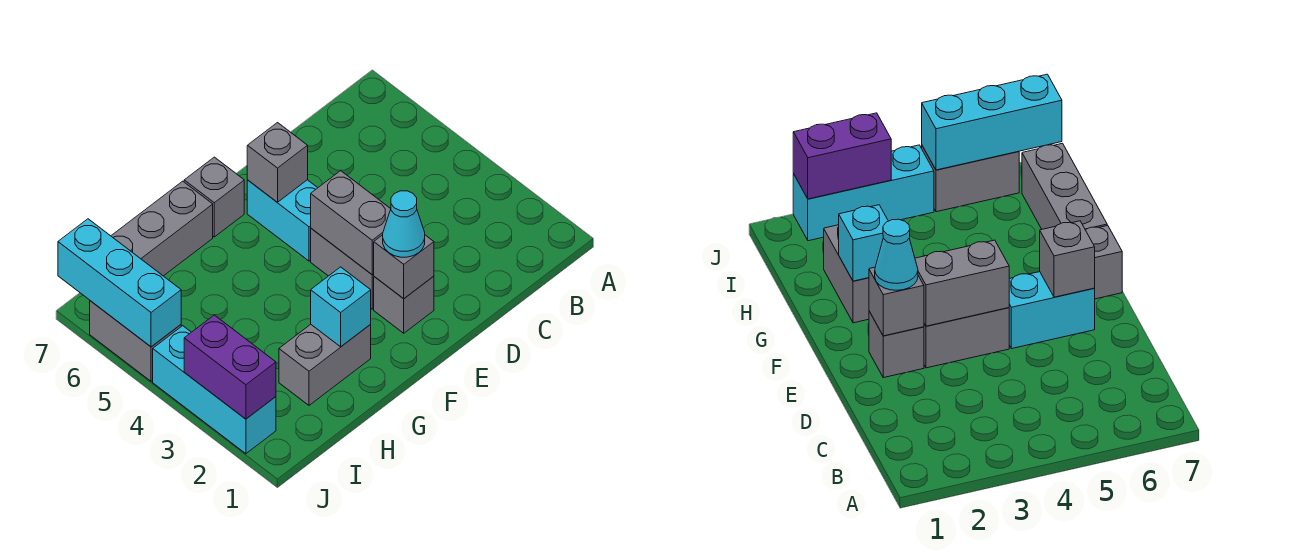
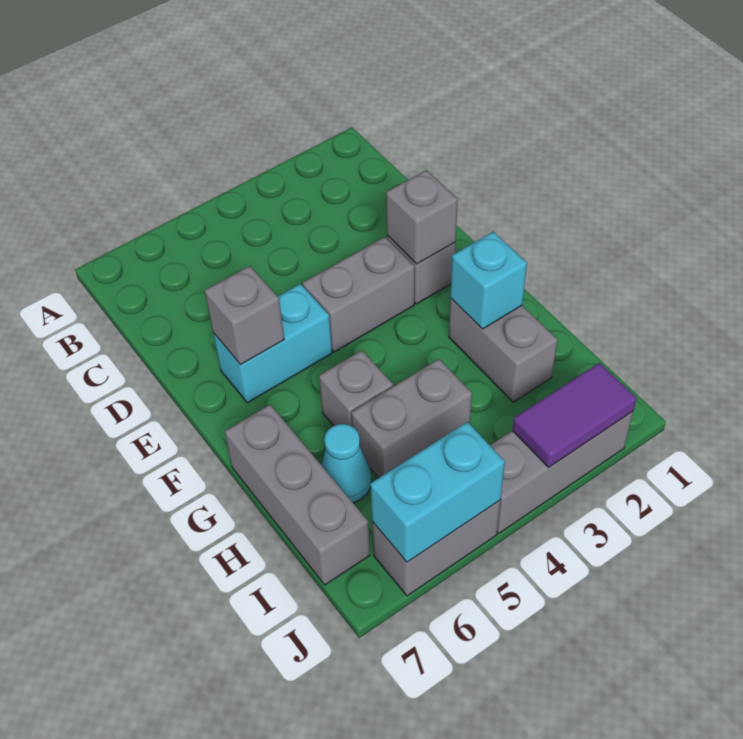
cyan 1x1 cone [383,191,425,257] -> cyan 1x1 cone moved to [321,424,372,503]
grey 1x2 brick [311,171,391,275] -> grey 1x2 brick moved to [351,359,472,478]
grey 1x1 brick [184,157,244,237] -> grey 1x1 brick moved to [319,350,393,426]
cyan 1x3 brick [153,326,276,454] -> grey 1x3 brick [490,412,633,533]
purple 1x2 brick [184,315,276,419] -> purple 1x2 tile [512,363,637,467]
cyan 1x3 brick [58,219,181,347] -> cyan 1x2 brick [370,422,505,562]

